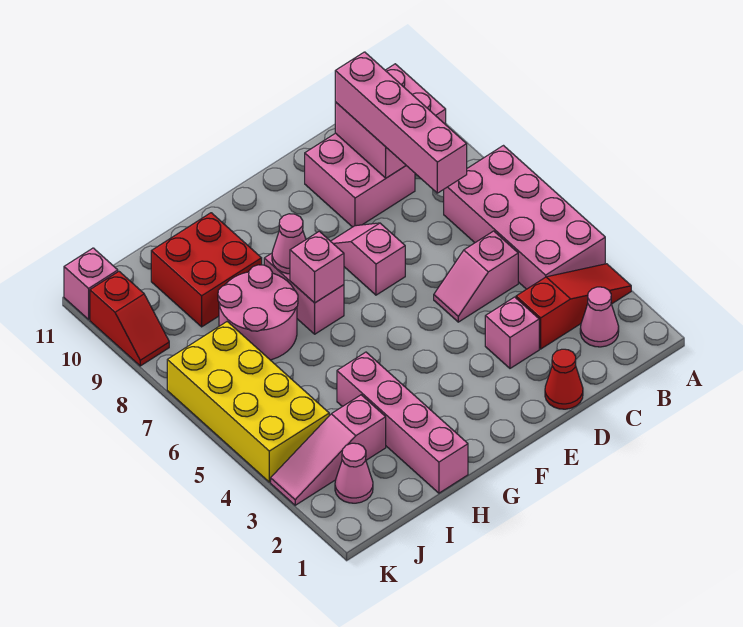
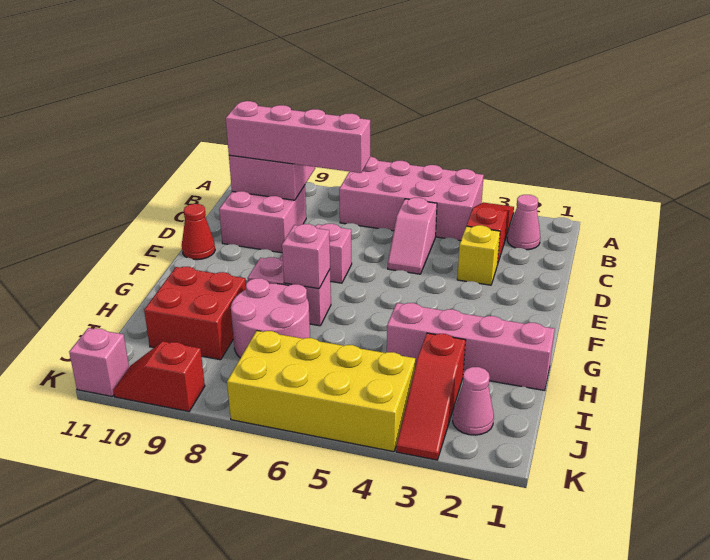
red 1x1 cone [545,349,583,409] -> red 1x1 cone moved to [182,204,215,260]
pink 1x1 brick [485,297,539,368] -> yellow 1x1 brick [457,225,500,285]
pink 1x1 cone [272,214,306,274] -> none
pink 1x3 slope [271,395,386,505] -> red 1x3 slope [396,333,466,460]
red 1x2 slope [90,271,169,366] -> red 1x2 slope turned to [113,342,205,412]

